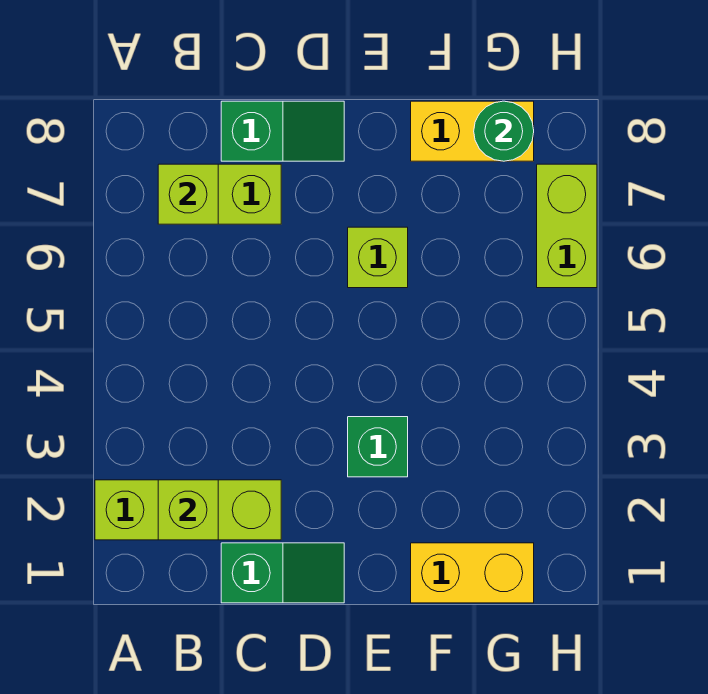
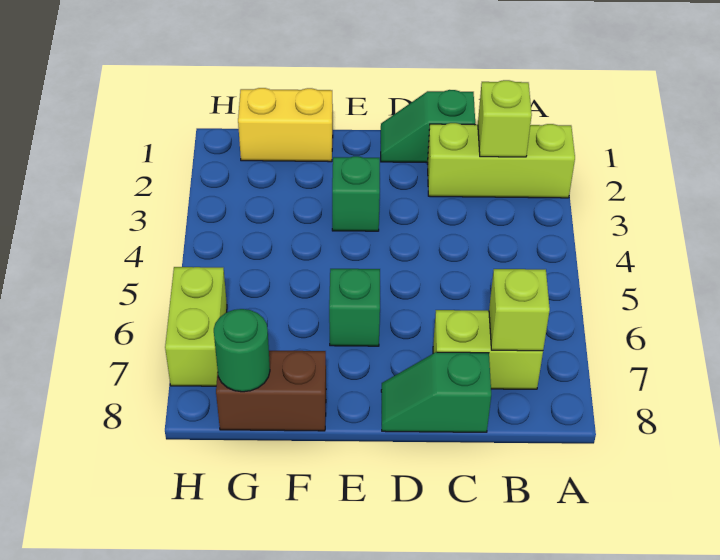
lime 1x1 brick [348,227,408,288] -> green 1x1 brick [329,269,380,346]
yellow 1x2 brick [411,101,534,161] -> brown 1x2 brick [216,350,326,431]

